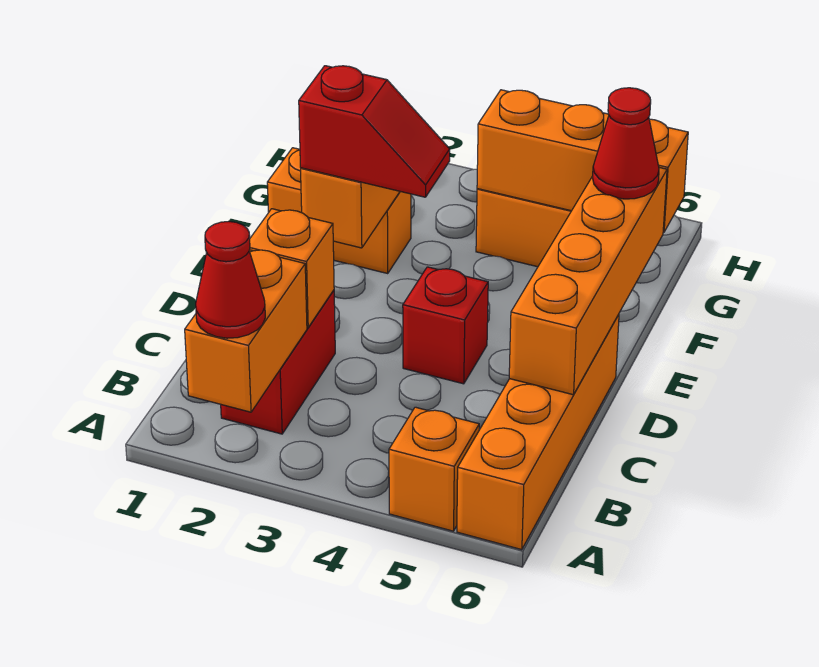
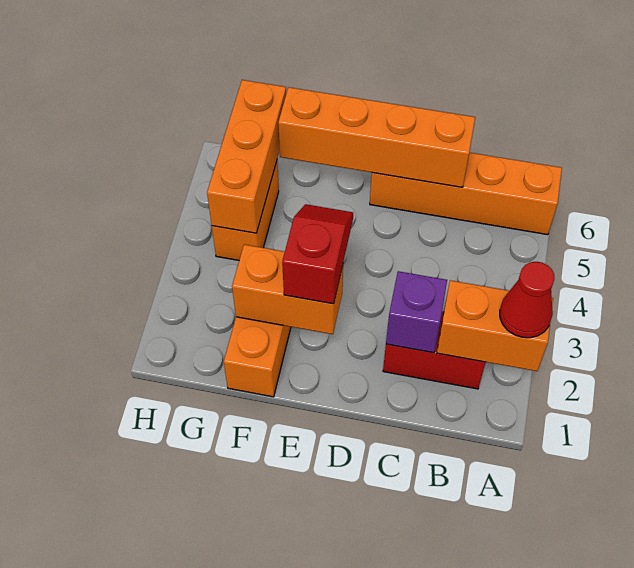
orange 1x1 brick [389,407,479,531] -> none
orange 1x1 brick [250,209,334,327] -> purple 1x1 brick [386,271,447,353]
red 1x1 brick [403,267,488,384] -> none
red 1x1 cone [593,88,659,199] -> none

